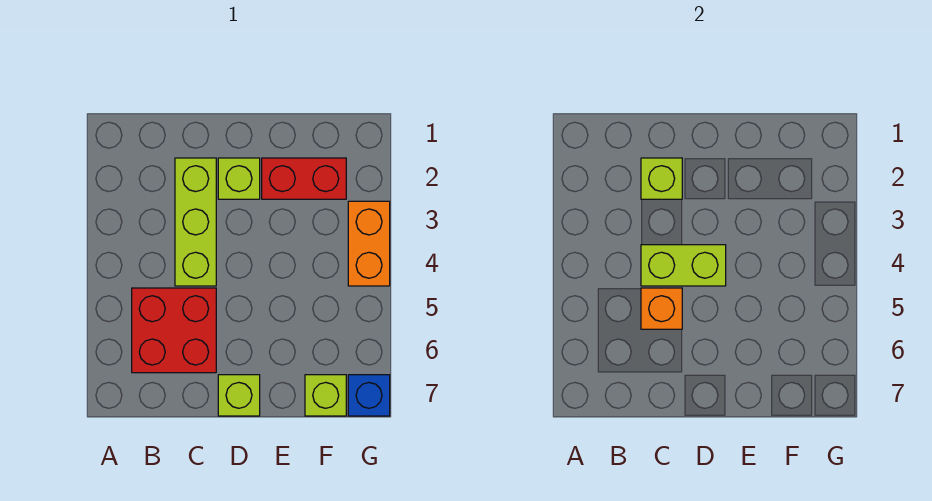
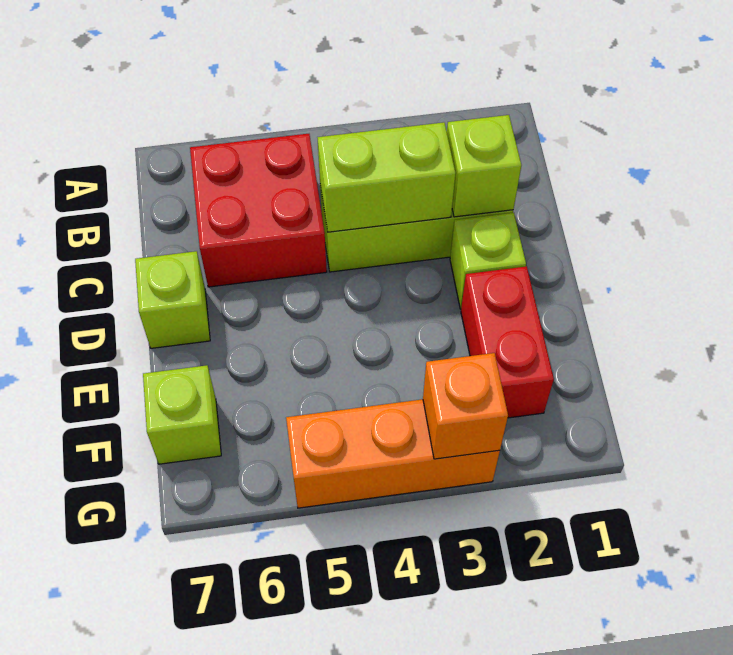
lime 1x2 brick [641,245,726,286] -> lime 1x2 brick turned to [317,122,456,232]
orange 1x1 brick [641,288,682,329] -> orange 1x1 brick moved to [423,353,508,459]
orange 1x2 brick [348,201,390,286] -> orange 1x3 brick [286,399,500,508]
blue 1x1 brick [348,375,390,416] -> none

